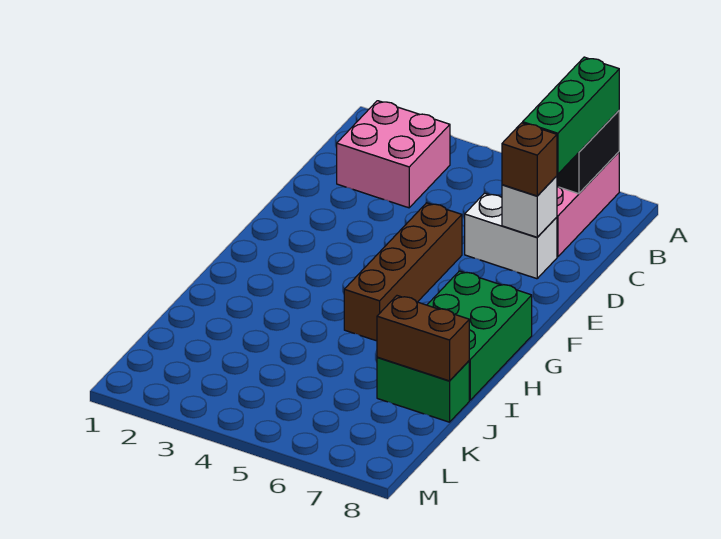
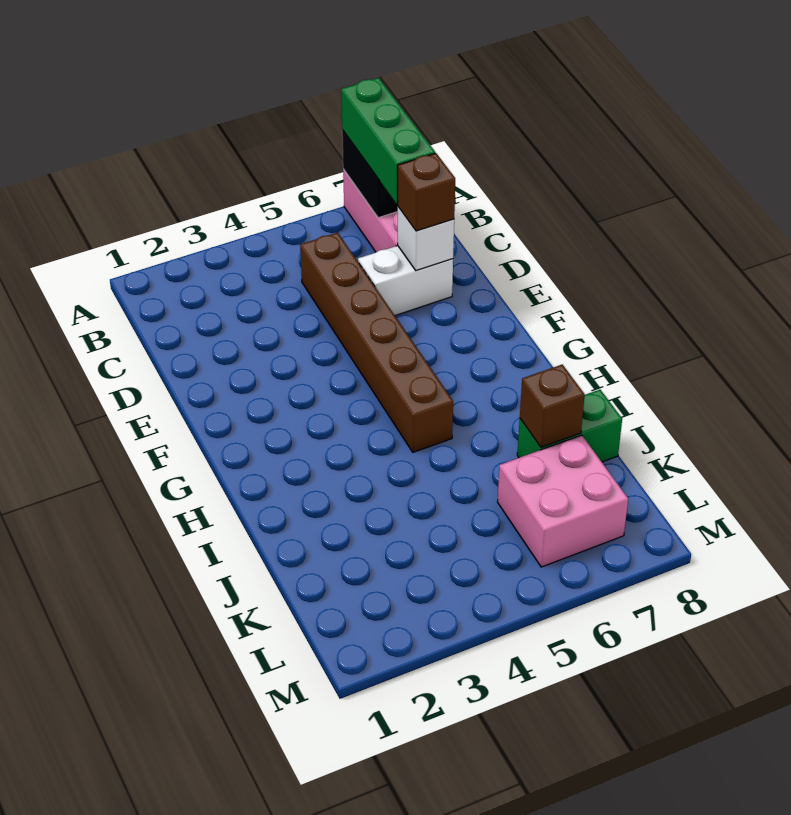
pink 2x2 brick [337,101,450,208] -> pink 2x2 brick moved to [498,435,628,567]
brown 1x4 brick [344,203,462,341] -> brown 1x6 brick [300,232,453,452]
green 2x3 brick [427,271,532,400] -> none
brown 1x2 brick [377,296,469,381] -> brown 1x1 brick [520,364,585,447]

